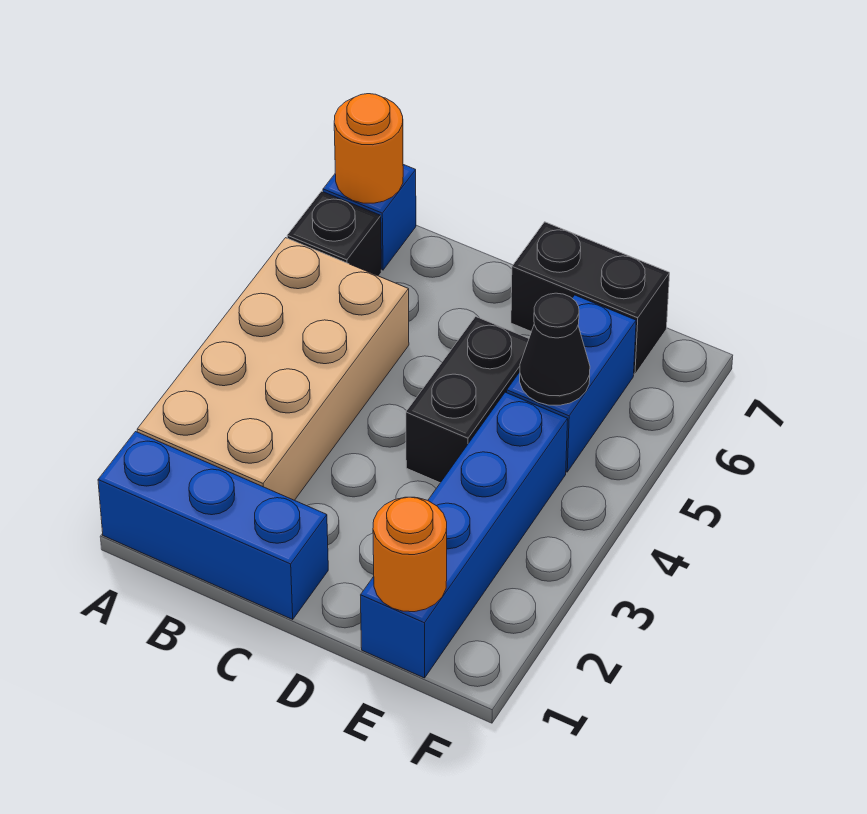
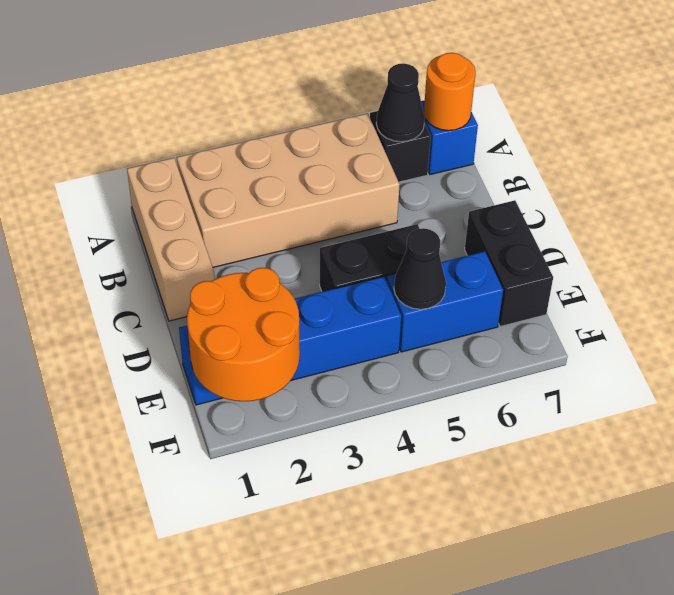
blue 1x3 brick [98,432,328,619] -> tan 1x3 brick [127,158,215,321]
none -> black 1x1 cone [376,64,425,142]
orange 1x1 round brick [373,497,447,612] -> orange 2x2 round brick [187,268,300,401]

